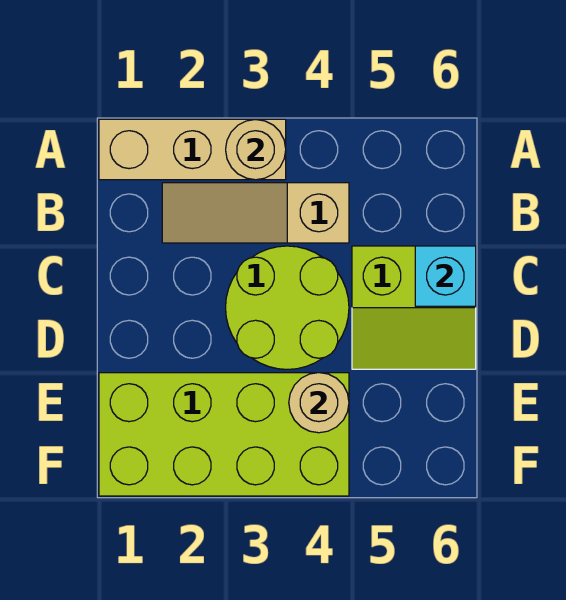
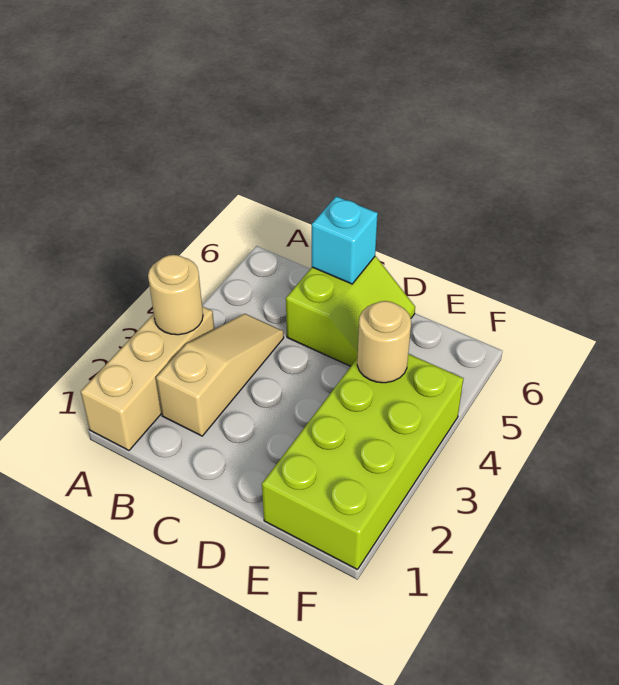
tan 1x3 slope [162,183,349,243] -> tan 1x3 slope turned to [156,314,284,436]
lime 2x2 round brick [226,246,349,369] -> none

